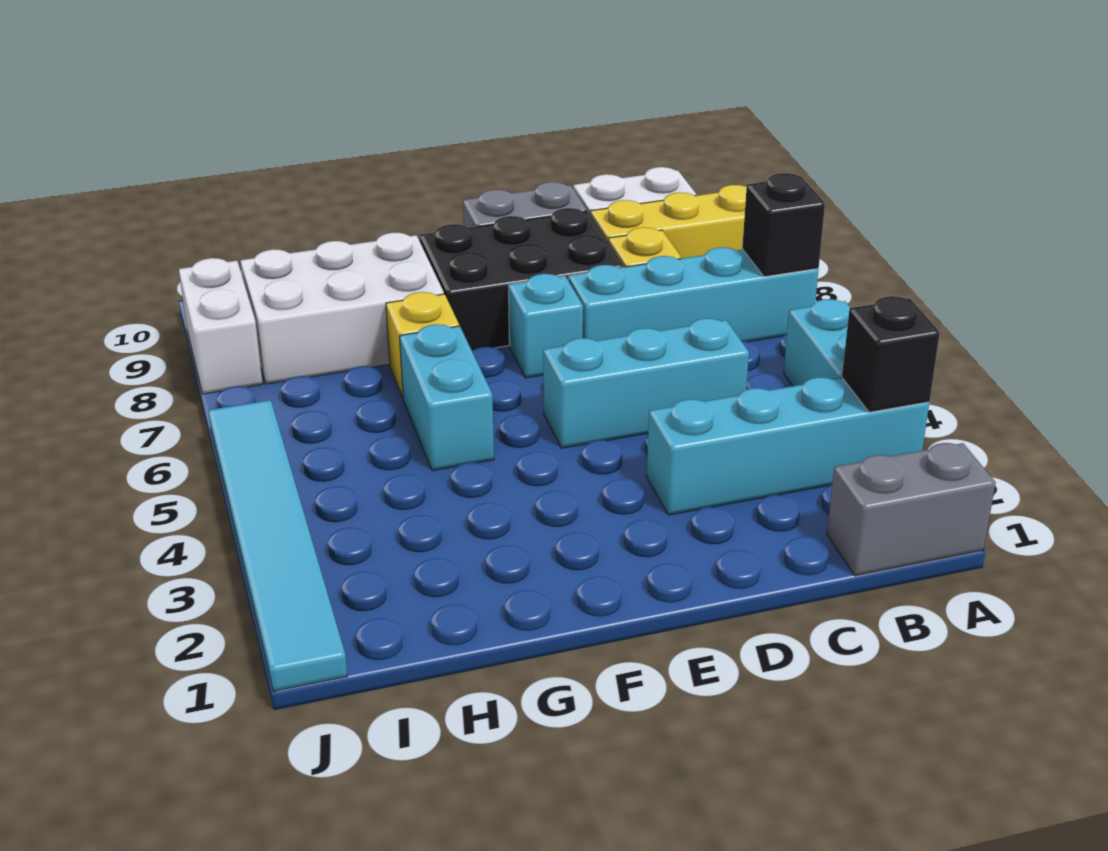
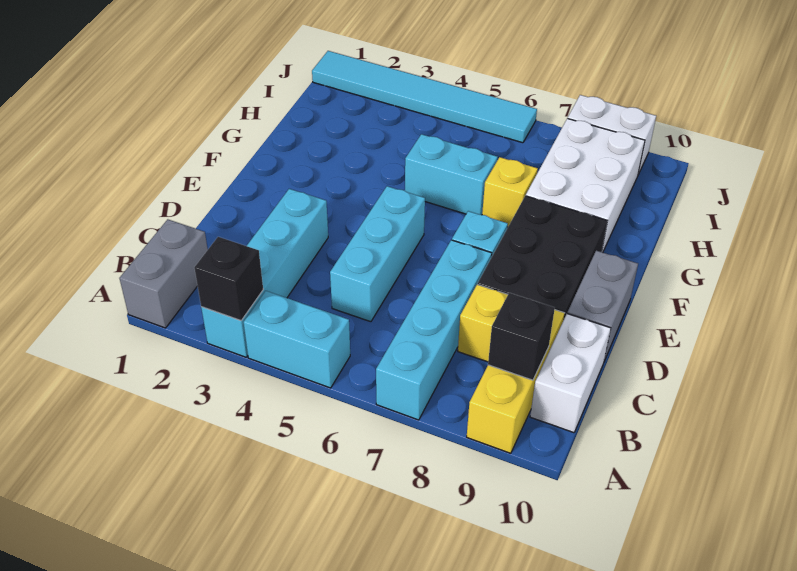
black 1x1 brick [742,173,825,277] -> black 1x1 brick moved to [488,293,555,380]

